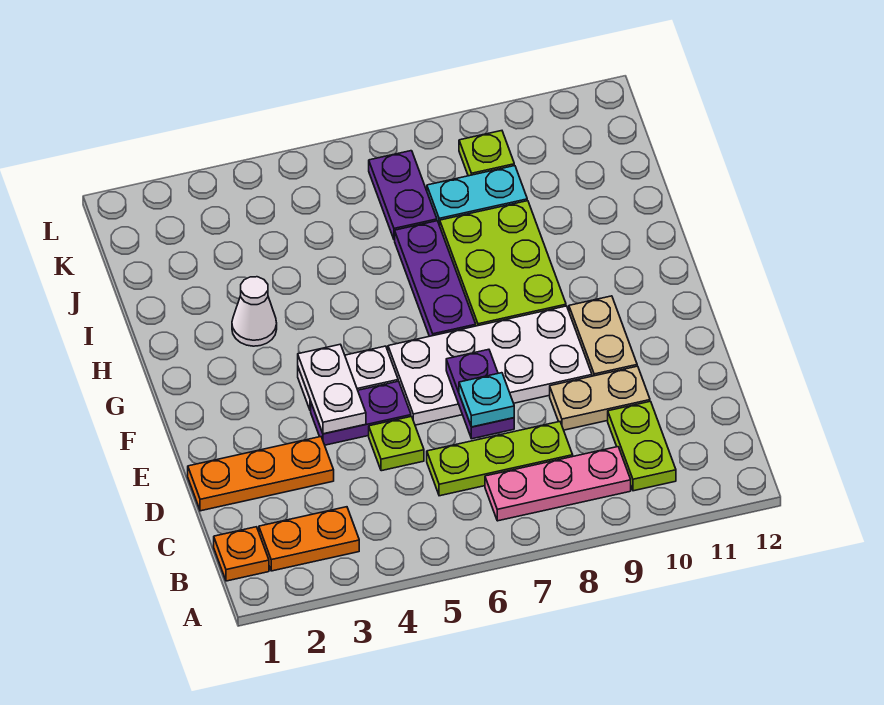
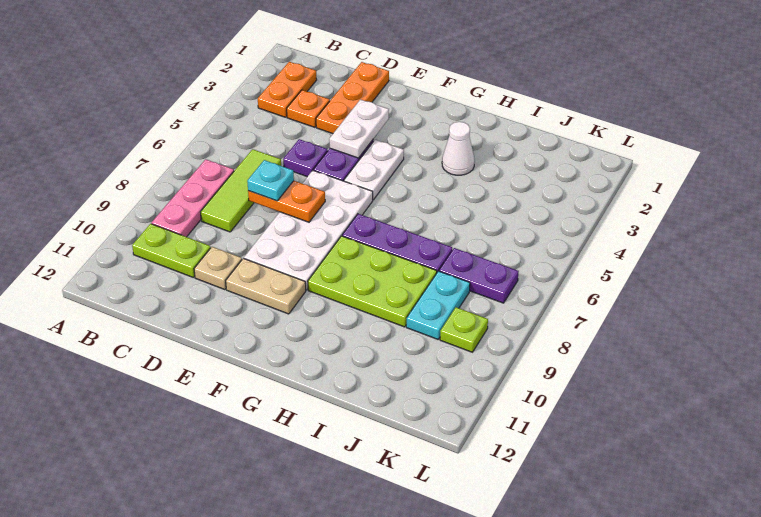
orange 1x1 plate [214,527,269,581] -> orange 1x1 plate moved to [287,90,330,127]
lime 1x3 plate [427,422,573,496] -> lime 1x3 tile [201,149,281,232]
lime 1x1 plate [369,416,424,471] -> purple 1x1 plate [283,139,328,177]
purple 1x2 plate [446,349,514,439] -> orange 1x2 plate [248,181,325,222]
tan 1x2 plate [550,366,650,430] -> tan 1x1 plate [194,247,242,290]
white 1x2 plate [298,344,366,434] -> white 1x2 plate turned to [329,100,389,158]

